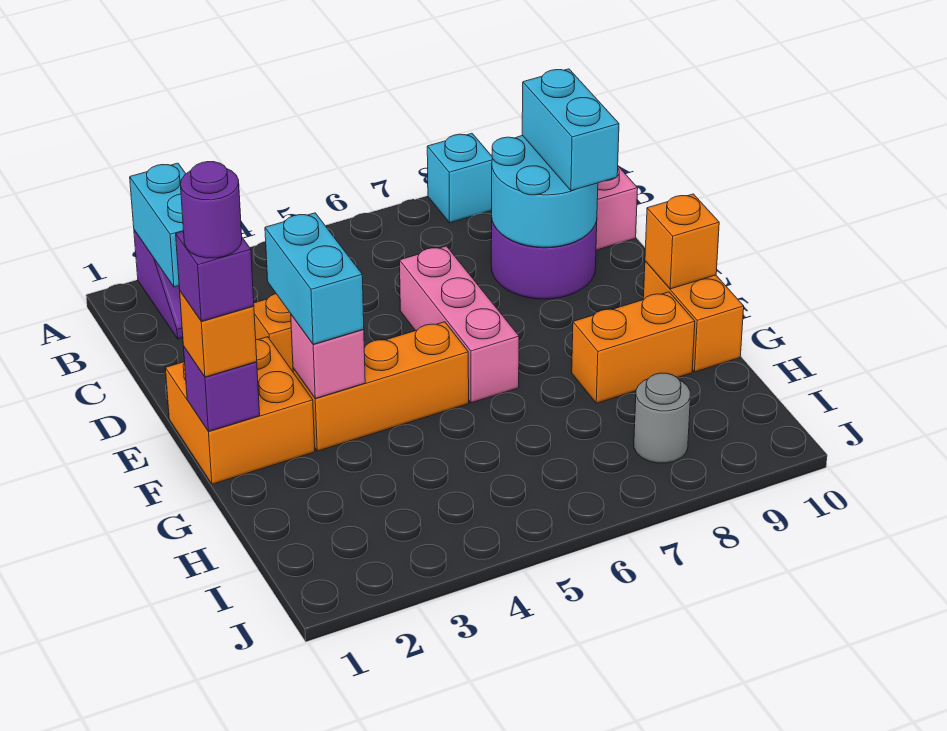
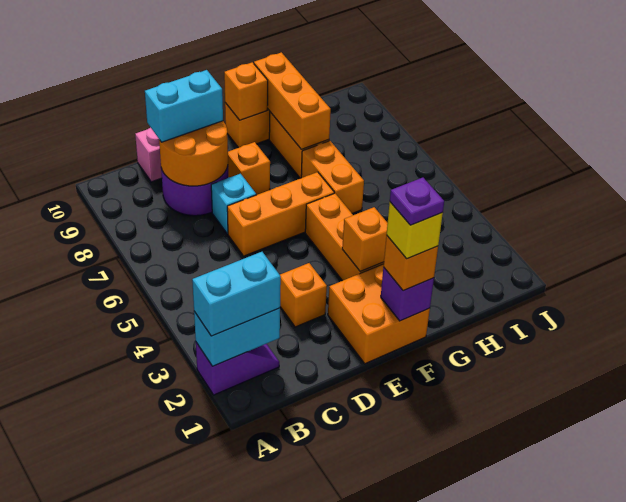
cyan 1x1 brick [427,133,493,223] -> cyan 1x1 brick moved to [211,174,256,234]
cyan 2x2 round brick [492,135,598,247] -> orange 2x2 round brick [159,121,228,186]
pink 1x3 brick [400,246,519,403] -> orange 1x3 brick [227,172,334,256]
cyan 1x2 brick [265,213,364,344] -> cyan 1x2 brick moved to [192,252,281,336]
none -> orange 1x1 brick [228,142,270,195]
purple 1x1 brick [176,231,254,321] -> yellow 1x1 brick [387,202,443,259]
purple 1x1 round brick [181,162,242,258] -> purple 1x1 plate [390,178,444,225]
pink 1x1 brick [291,315,365,398] -> orange 1x1 brick [342,207,388,272]
none -> orange 1x2 brick [301,141,364,213]
none -> orange 1x3 brick [254,52,331,149]
grey 1x1 round brick [634,373,690,463] -> none

